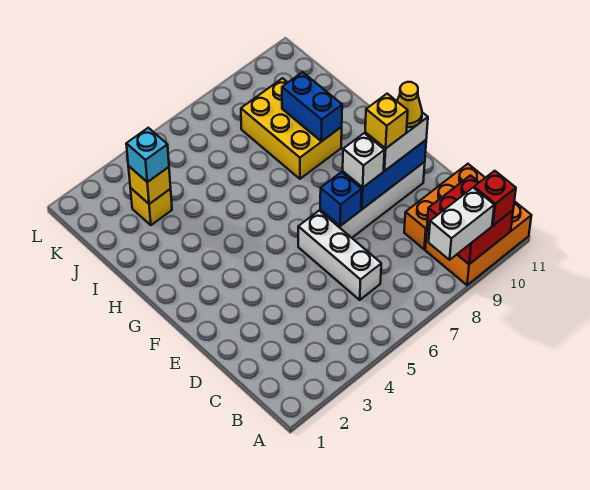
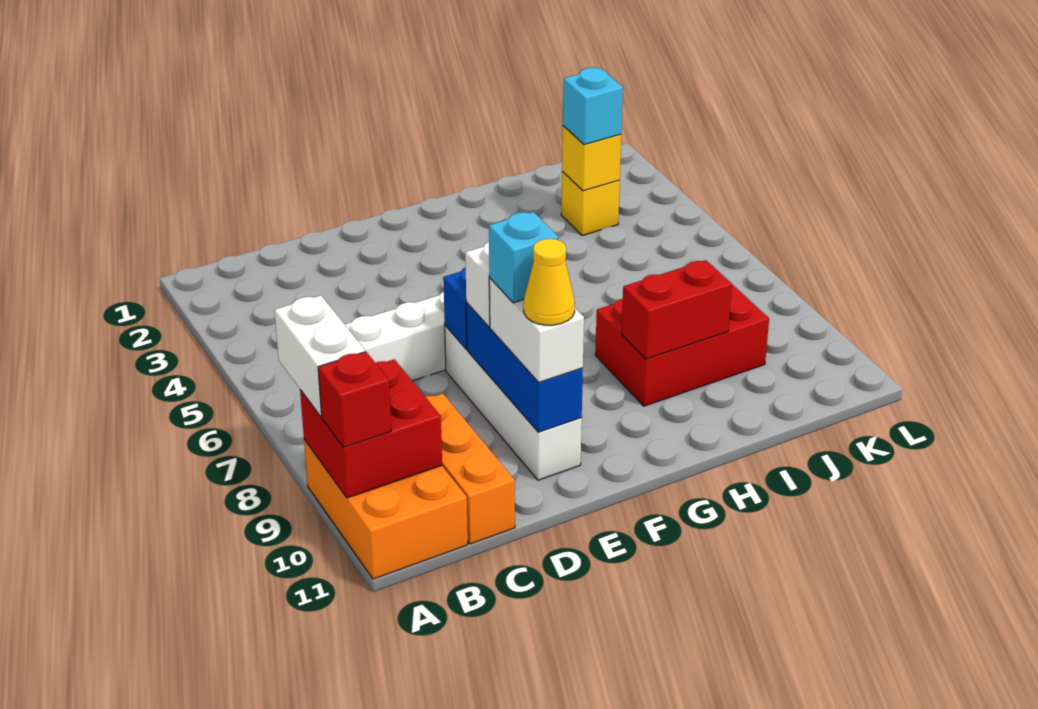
yellow 1x1 brick [365,94,408,149] -> cyan 1x1 brick [489,212,558,303]
yellow 2x3 brick [241,78,342,179] -> red 2x3 brick [595,284,769,406]
blue 1x2 brick [282,72,342,142] -> red 1x2 brick [621,260,732,359]

